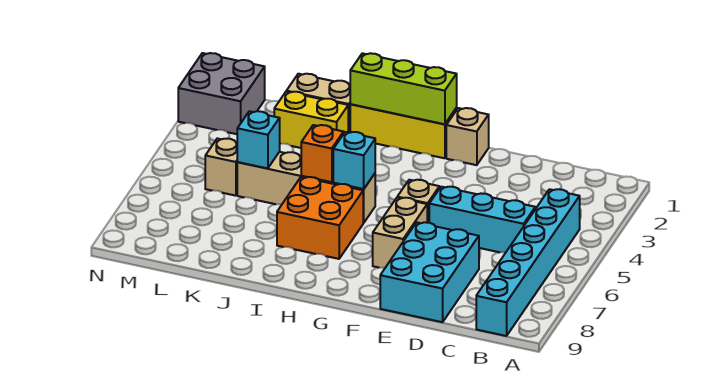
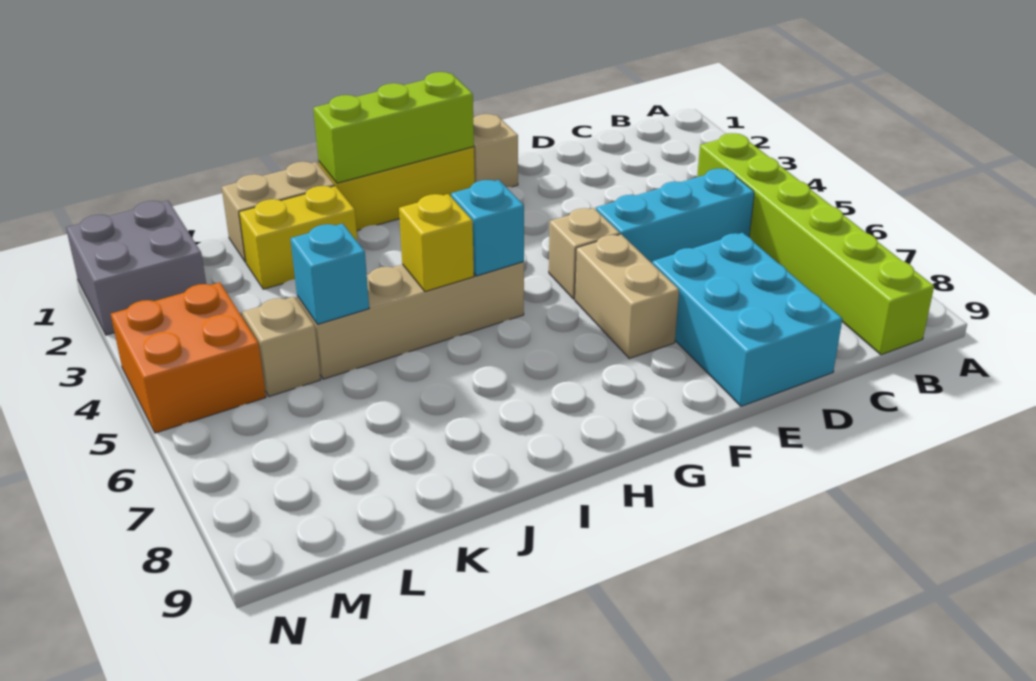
cyan 1x6 brick [476,189,580,336] -> lime 1x6 brick [697,133,934,355]
orange 2x2 brick [277,177,363,259] -> orange 2x2 brick moved to [111,282,266,433]
orange 1x1 brick [301,125,344,182] -> yellow 1x1 brick [399,194,474,292]

